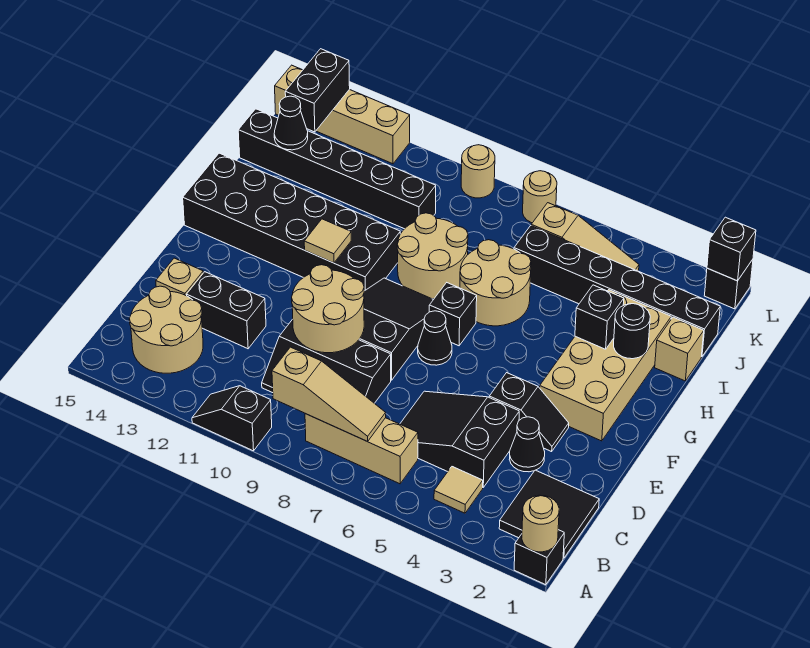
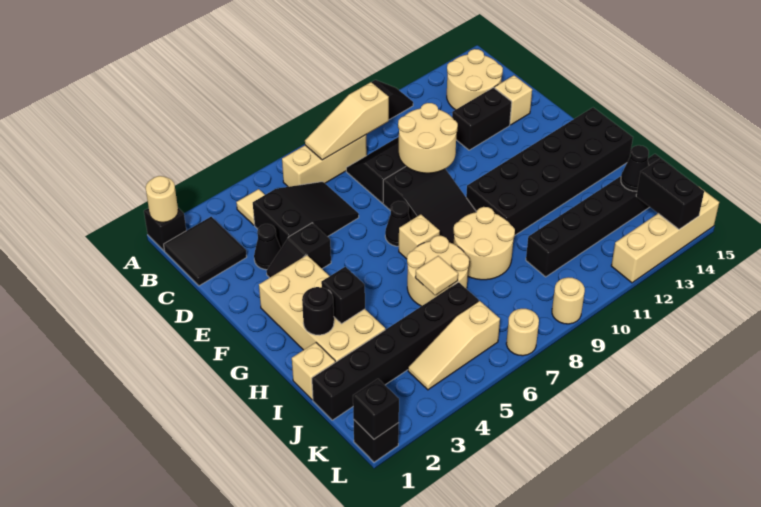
black 1x1 brick [429,283,477,346] -> tan 1x1 brick [399,214,440,259]
tan 1x1 tile [304,219,351,263] -> tan 1x1 tile moved to [415,256,458,295]

